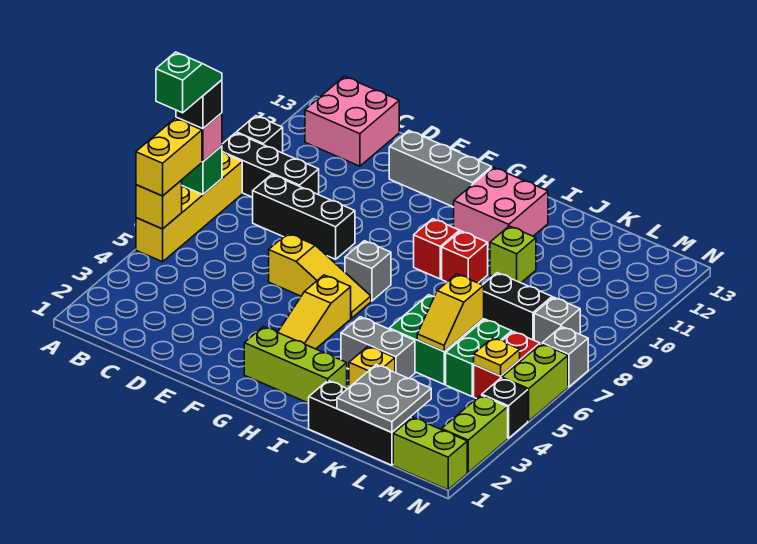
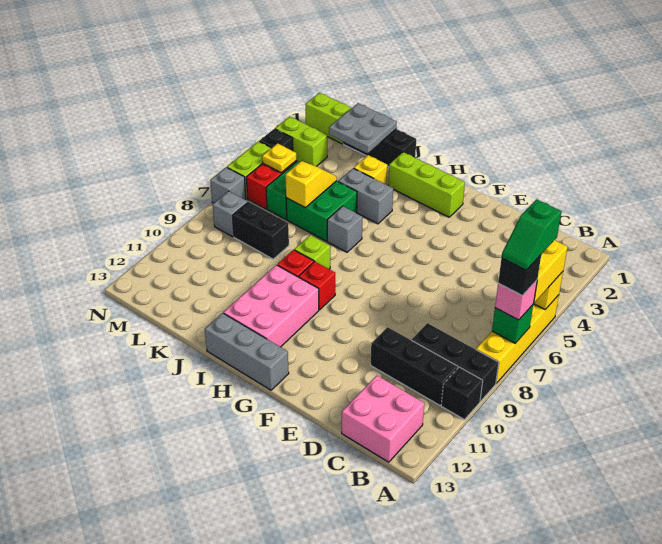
black 1x3 brick [253,175,355,259] -> black 1x3 brick moved to [371,327,458,405]
yellow 1x3 slope [269,233,371,318] -> none
grey 1x3 brick [389,130,492,207] -> grey 1x3 brick moved to [205,313,289,390]
yellow 1x3 slope [278,275,351,349] -> none
grey 1x1 brick [345,241,391,301] -> grey 1x1 brick moved to [327,206,363,252]
pink 2x2 brick [454,167,548,249] -> pink 2x3 brick [223,265,319,347]
lime 1x1 brick [490,226,536,283] -> lime 1x1 brick moved to [294,235,330,269]
lime 1x2 brick [442,395,508,472] -> lime 1x2 brick turned to [275,116,327,166]

